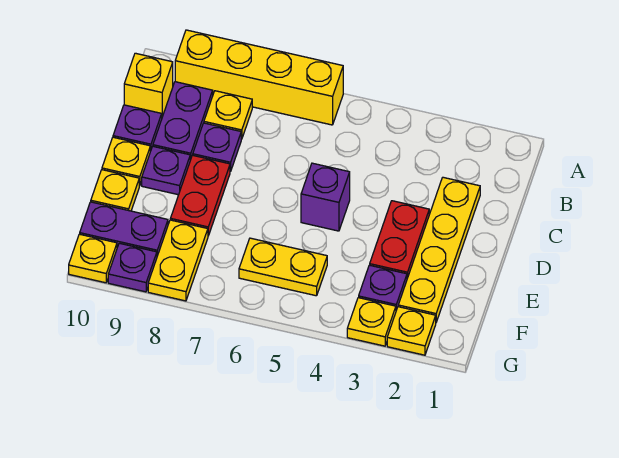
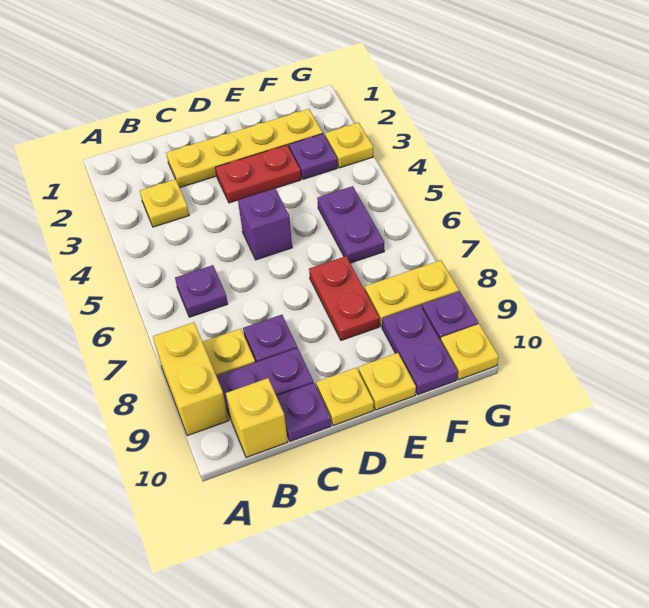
yellow 1x4 brick [175,30,343,125] -> yellow 1x2 brick [153,322,229,436]
red 1x2 plate [170,155,230,236] -> red 1x2 plate turned to [309,256,379,340]
purple 1x1 plate [142,146,190,195] -> purple 1x1 plate moved to [175,265,228,317]
yellow 1x2 plate [239,238,327,296] -> purple 1x2 plate [317,186,384,263]
yellow 1x1 plate [387,307,436,355] -> yellow 1x1 plate moved to [140,179,189,227]

